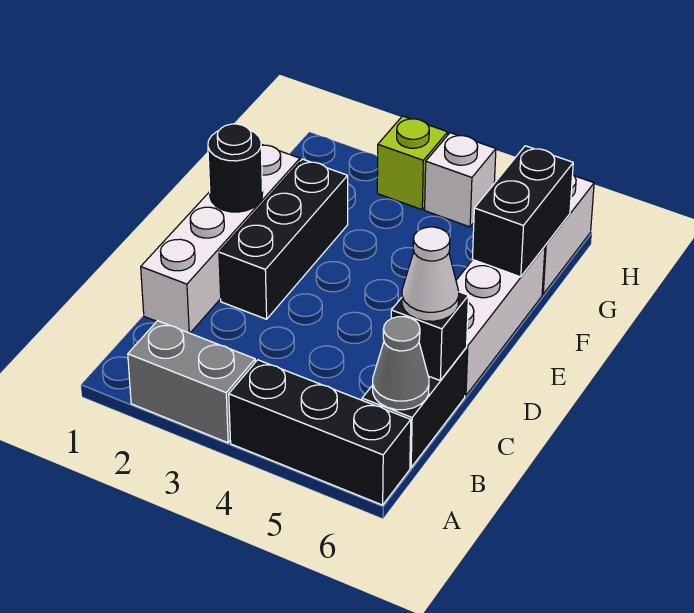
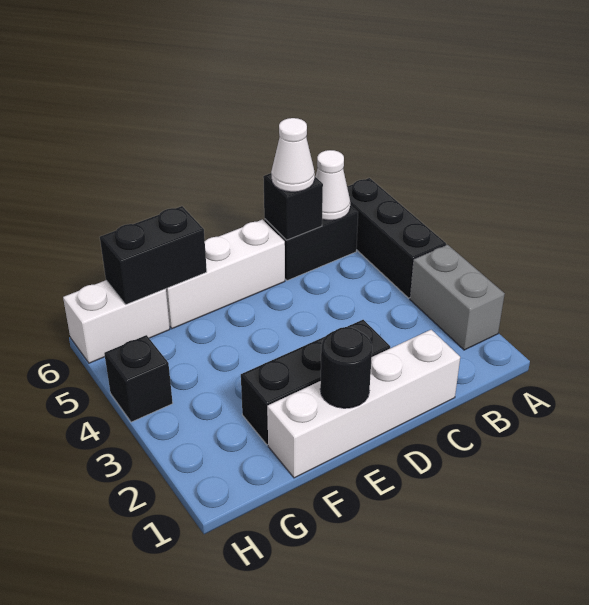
grey 1x1 cone [373,317,429,410] -> white 1x1 cone [315,150,350,220]
lime 1x1 brick [377,116,448,210] -> none
white 1x1 brick [425,133,496,227] -> black 1x1 brick [104,335,173,422]

